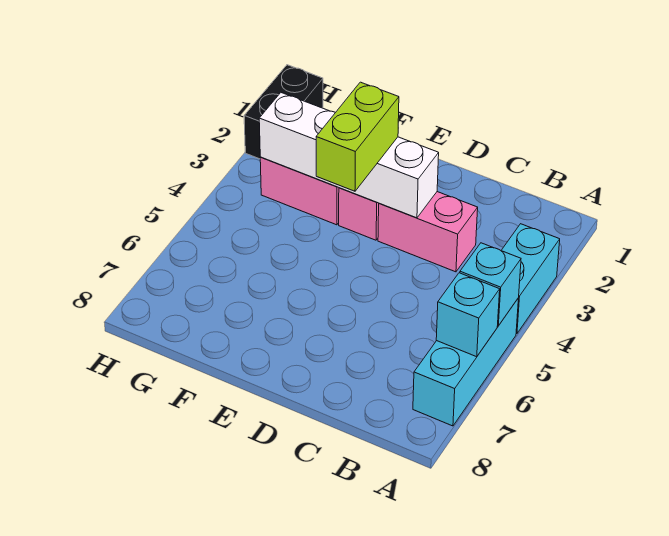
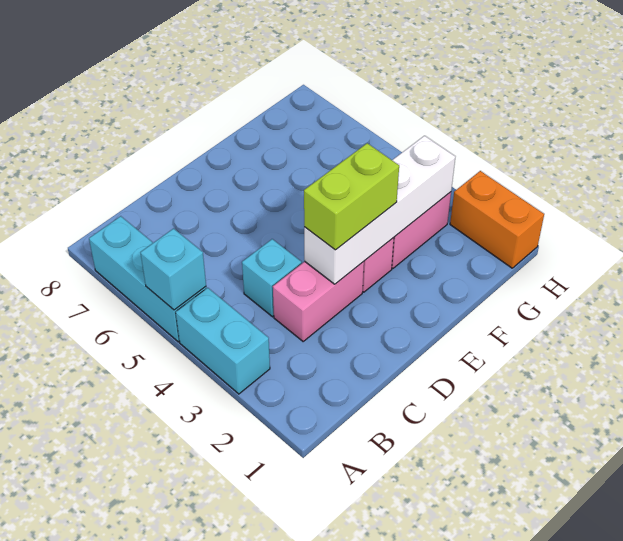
cyan 1x1 brick [436,273,500,357] -> cyan 1x1 brick moved to [242,239,302,317]
lime 1x2 brick [316,82,399,191] -> lime 1x2 brick turned to [304,143,399,250]
black 1x2 brick [244,65,323,159] -> orange 1x2 brick [450,171,544,268]

